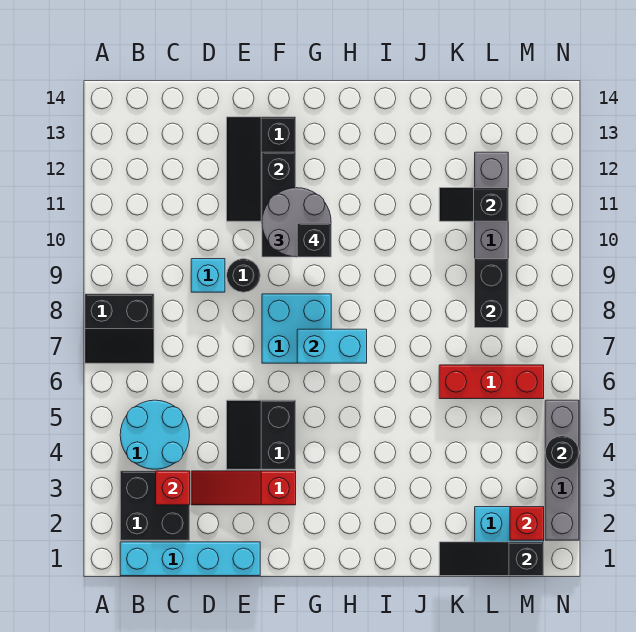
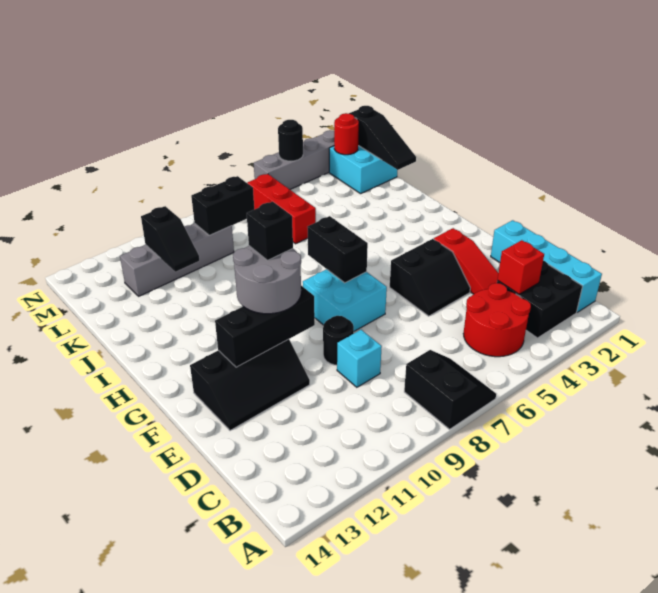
cyan 2x2 round brick [120,400,189,469] -> red 2x2 round brick [463,283,531,357]
cyan 1x2 brick [297,329,367,363] -> black 1x2 brick [307,216,368,283]
red 1x1 brick [510,507,544,540] -> red 1x1 round brick [334,113,359,155]

